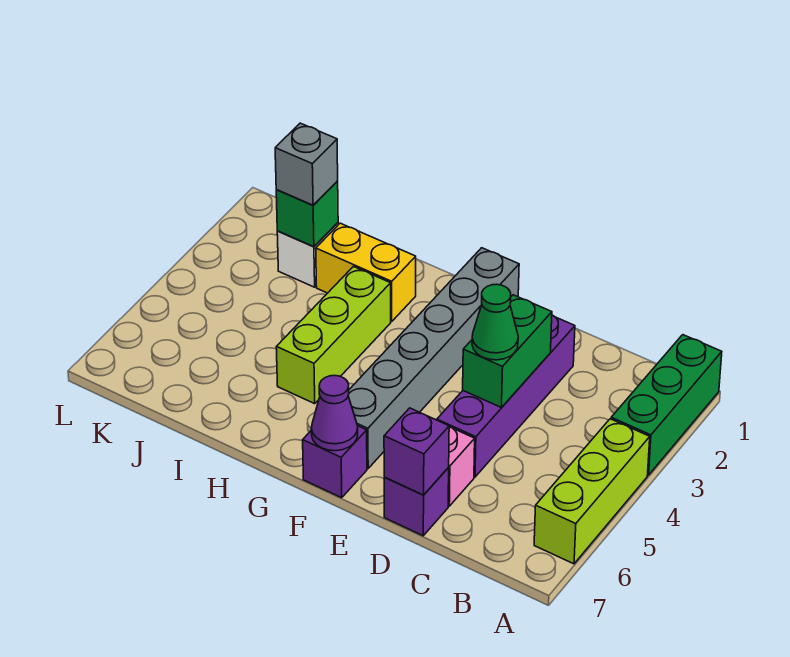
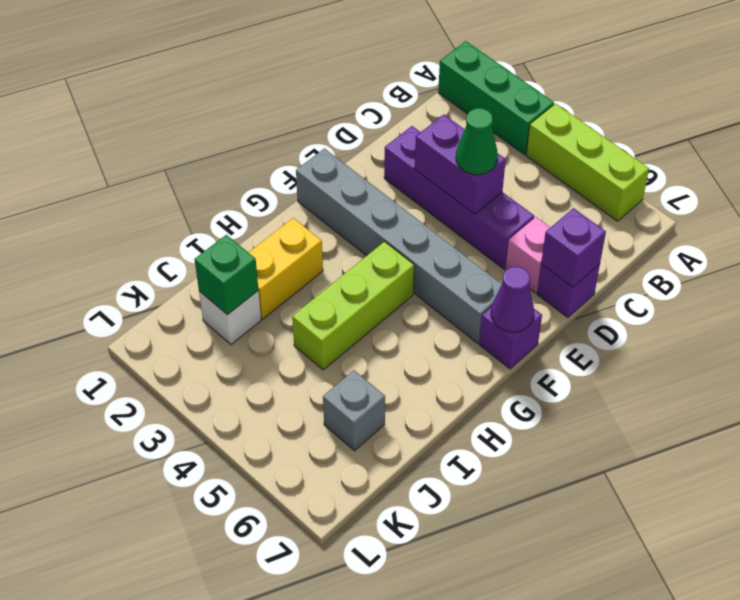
green 1x2 brick [463,295,552,408] -> purple 1x2 brick [415,115,506,214]
lime 1x3 brick [276,267,391,404] -> lime 1x3 brick turned to [292,242,414,370]
grey 1x1 brick [275,123,338,205] -> grey 1x1 brick moved to [323,370,385,451]

